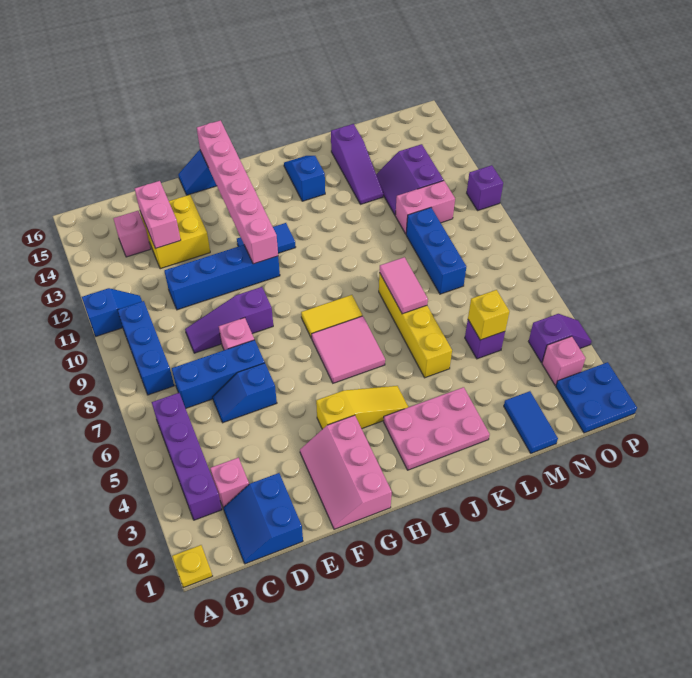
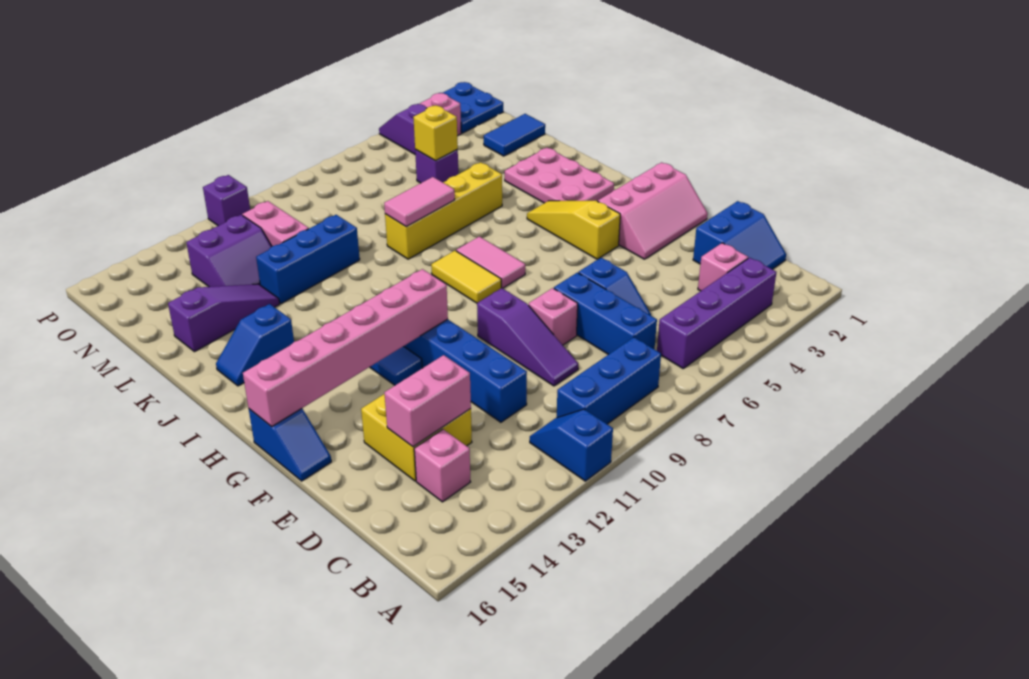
yellow 1x1 plate [172,545,212,588] -> none
pink 2x2 tile [311,316,385,383] -> pink 1x2 tile [456,236,525,288]
blue 1x3 brick [406,208,466,294] -> blue 1x3 brick moved to [256,215,360,304]

